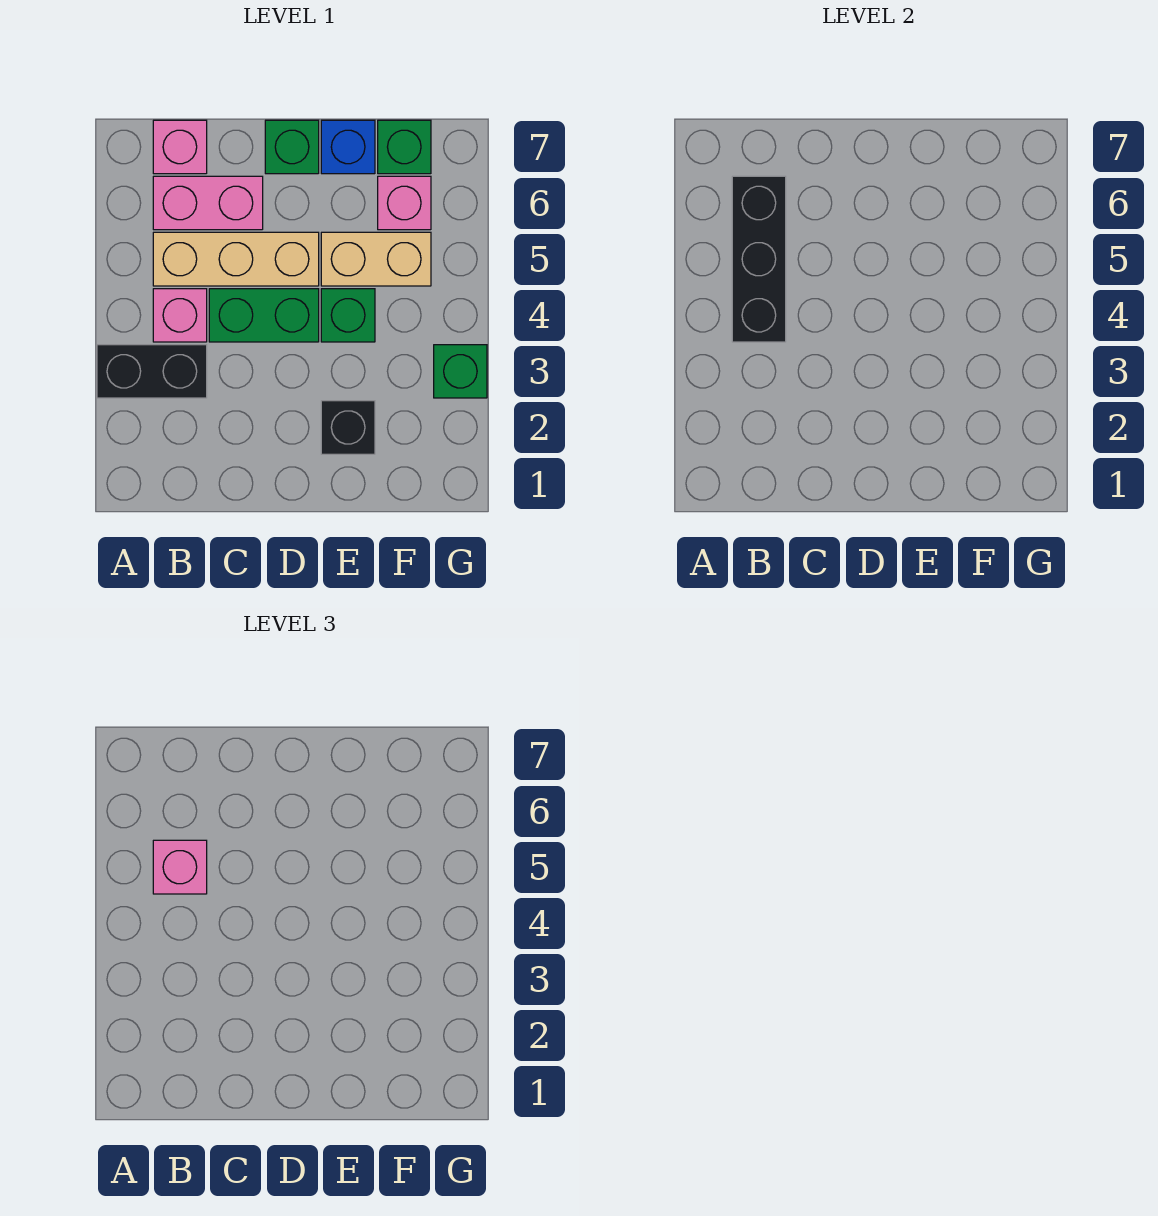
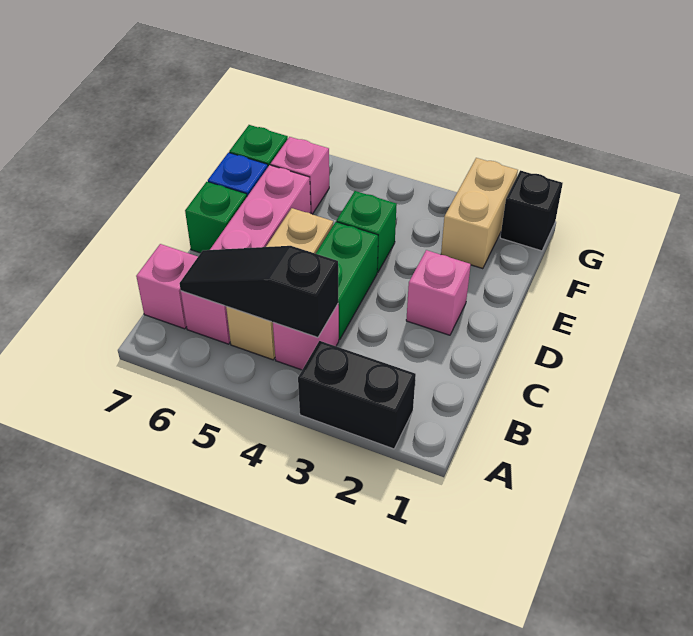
black 1x2 brick [97,345,207,398] -> black 1x2 brick turned to [298,341,416,449]
black 1x3 brick [732,176,786,342] -> black 1x3 slope [179,246,338,338]
pink 1x1 brick [153,840,207,894] -> pink 1x1 brick moved to [406,250,471,335]
pink 1x2 brick [153,176,263,230] -> pink 1x4 brick [181,165,311,344]
black 1x1 brick [321,401,375,454] -> black 1x1 brick moved to [500,170,563,251]
tan 1x2 brick [321,232,431,286] -> tan 1x2 brick moved to [441,158,518,269]
green 1x1 brick [434,345,487,398] -> none

